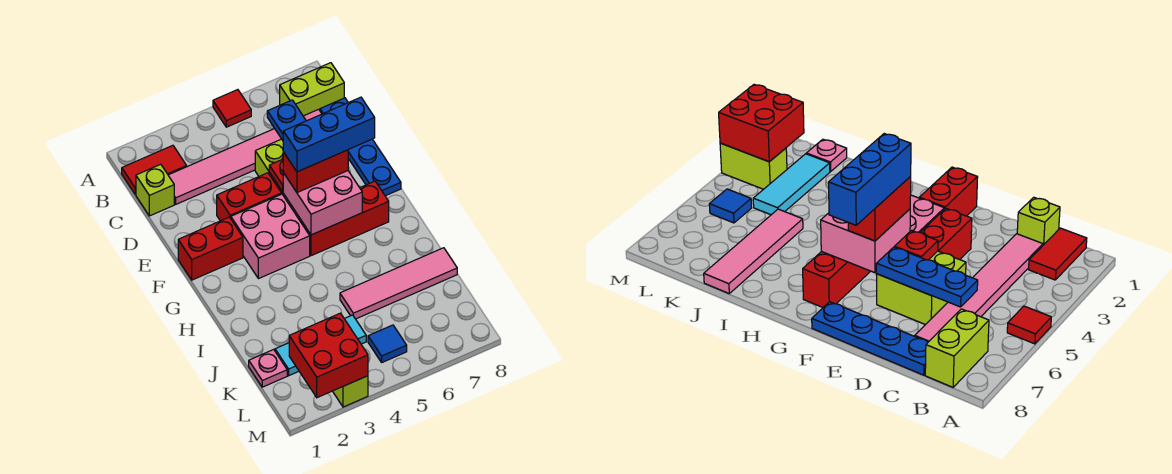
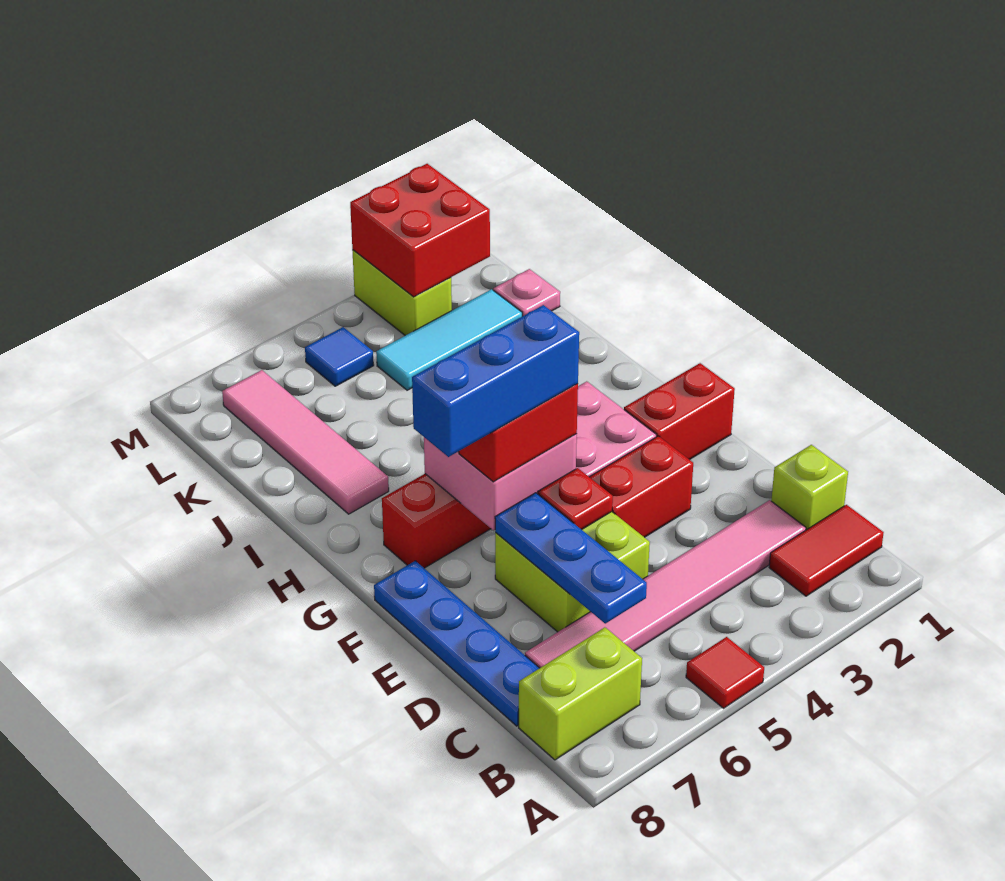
pink 1x4 tile [340,248,457,319] -> pink 1x4 tile turned to [222,370,389,514]

